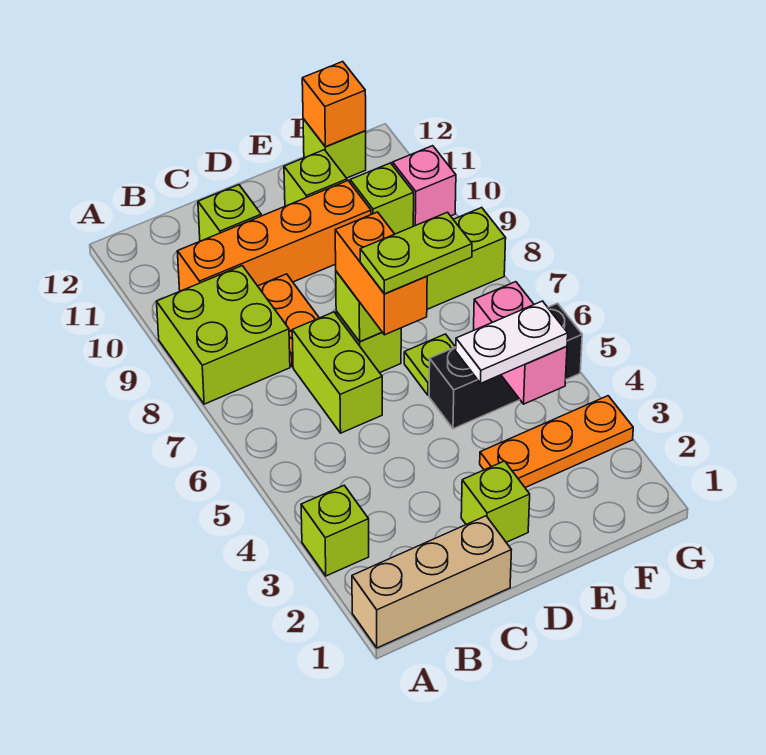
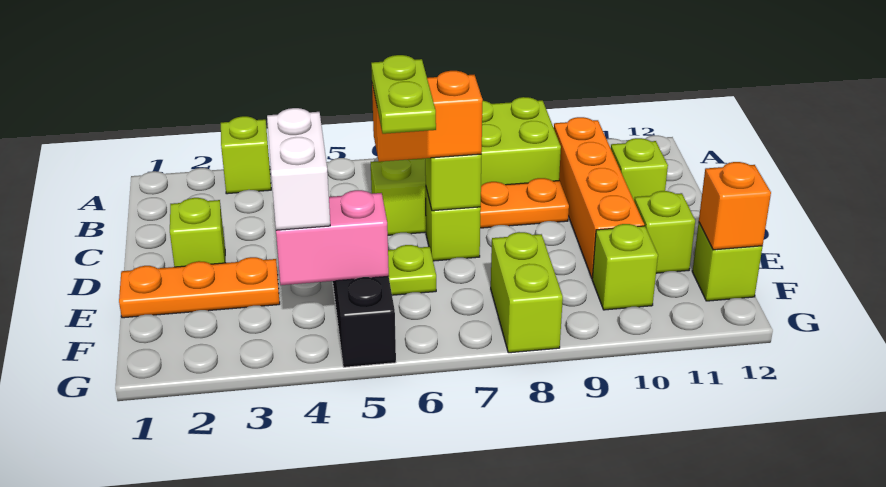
tan 1x3 brick [352,516,511,648] -> none
orange 1x3 plate [480,396,633,488] -> orange 1x3 plate turned to [119,257,280,318]
white 1x2 plate [456,301,568,383] -> white 1x2 brick [267,108,330,230]
pink 1x1 brick [393,146,456,226] -> none

